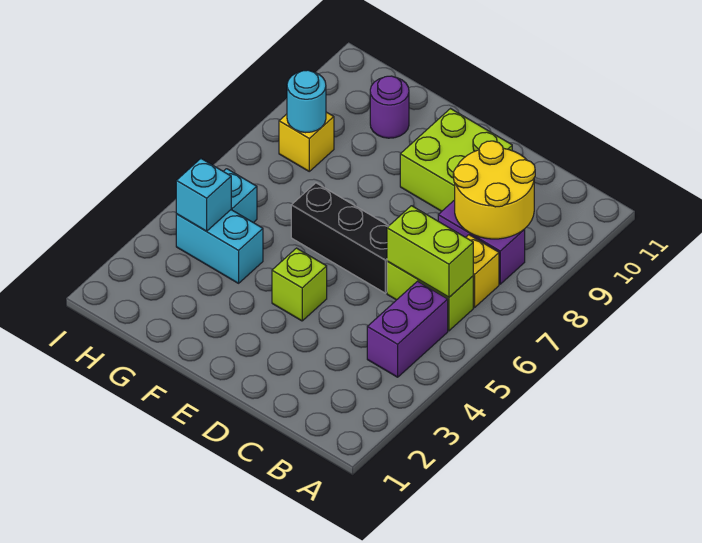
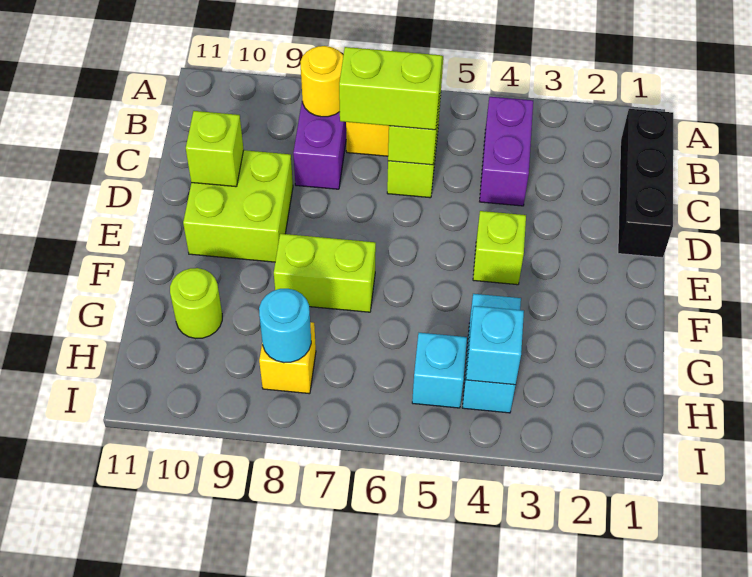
purple 1x2 brick [367,281,448,377] -> purple 1x2 brick turned to [480,97,533,206]
yellow 2x2 round brick [453,141,535,239] -> yellow 1x1 round brick [300,46,343,117]
none -> lime 1x2 brick [339,47,442,130]
black 1x3 brick [291,183,388,293] -> black 1x3 brick moved to [618,109,673,258]
none -> lime 1x1 brick [186,111,244,187]
none -> lime 1x2 brick [274,234,376,312]
purple 1x1 round brick [370,76,409,138] -> lime 1x1 round brick [170,268,222,339]

